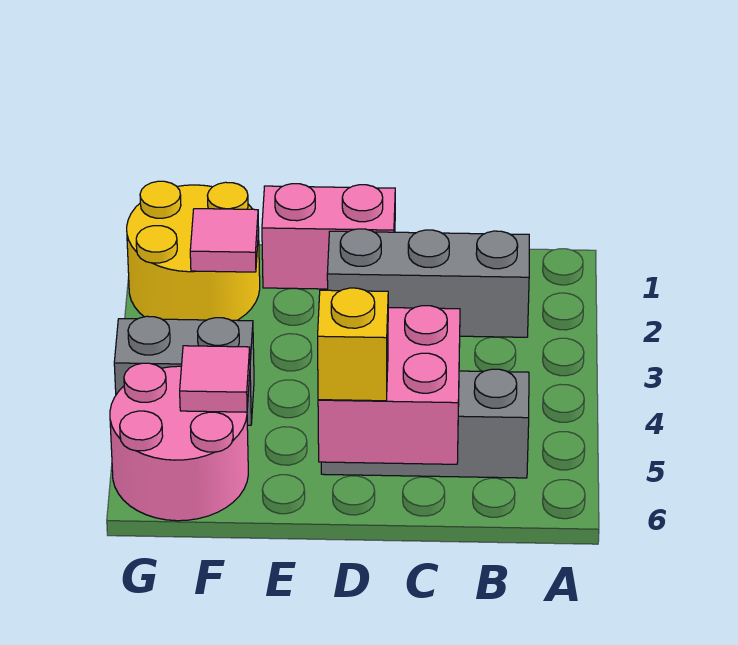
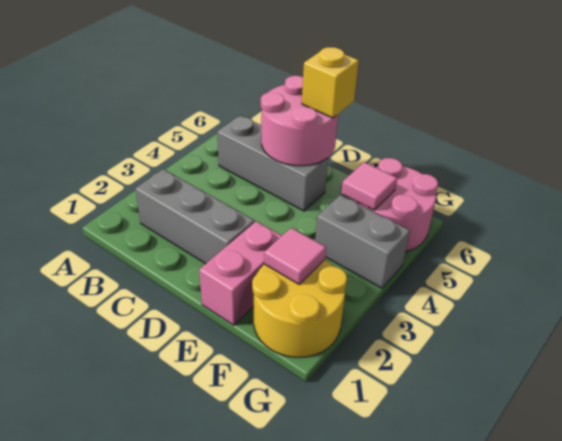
pink 2x2 brick [318,306,460,464] -> pink 2x2 round brick [260,76,338,166]
pink 1x2 brick [262,184,395,289] -> pink 1x2 brick turned to [199,221,282,325]

